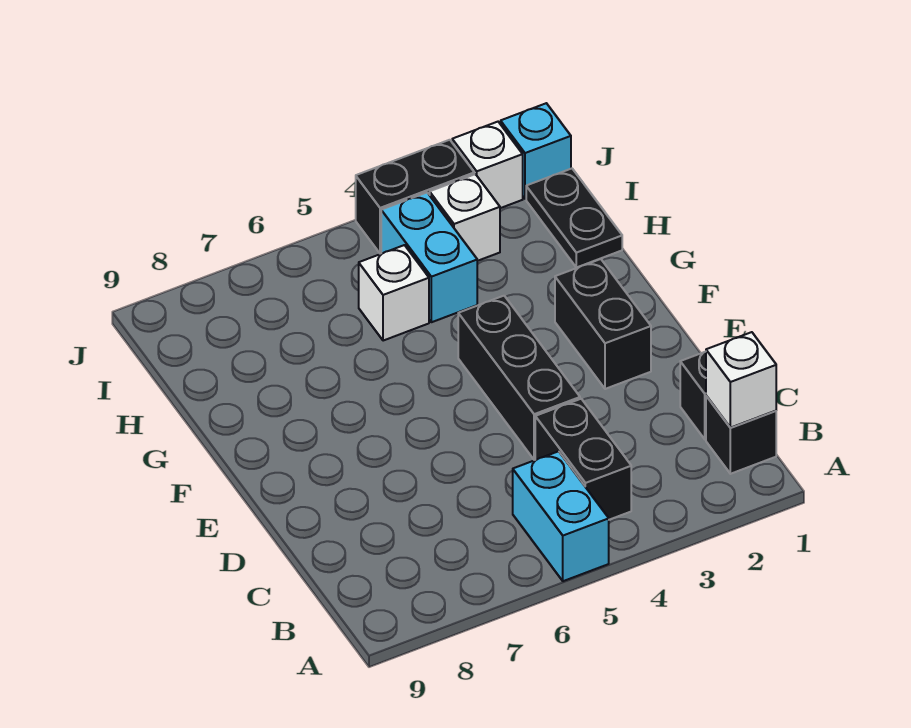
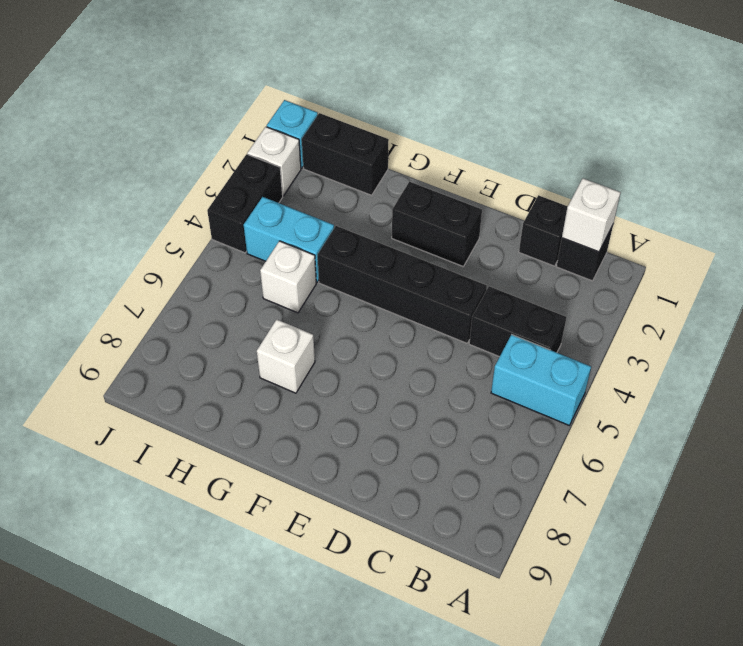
black 1x3 brick [458,296,580,460] -> black 1x4 brick [318,226,487,343]
black 1x2 plate [526,169,622,268] -> black 1x2 brick [302,113,389,195]
white 1x1 brick [430,174,500,261] -> white 1x1 brick moved to [257,319,315,393]

